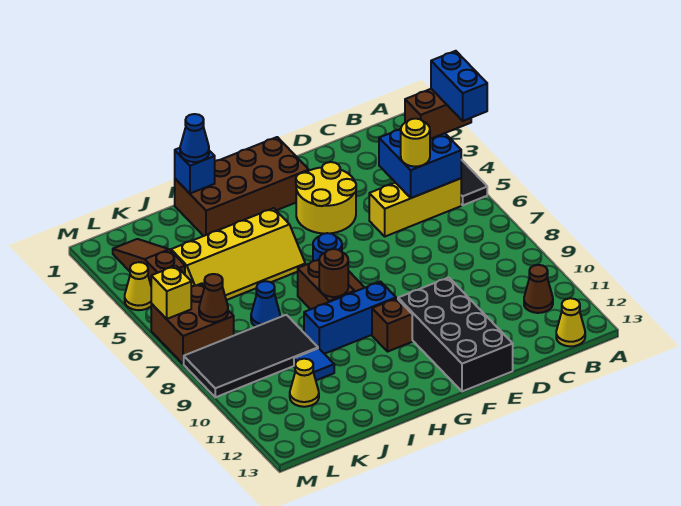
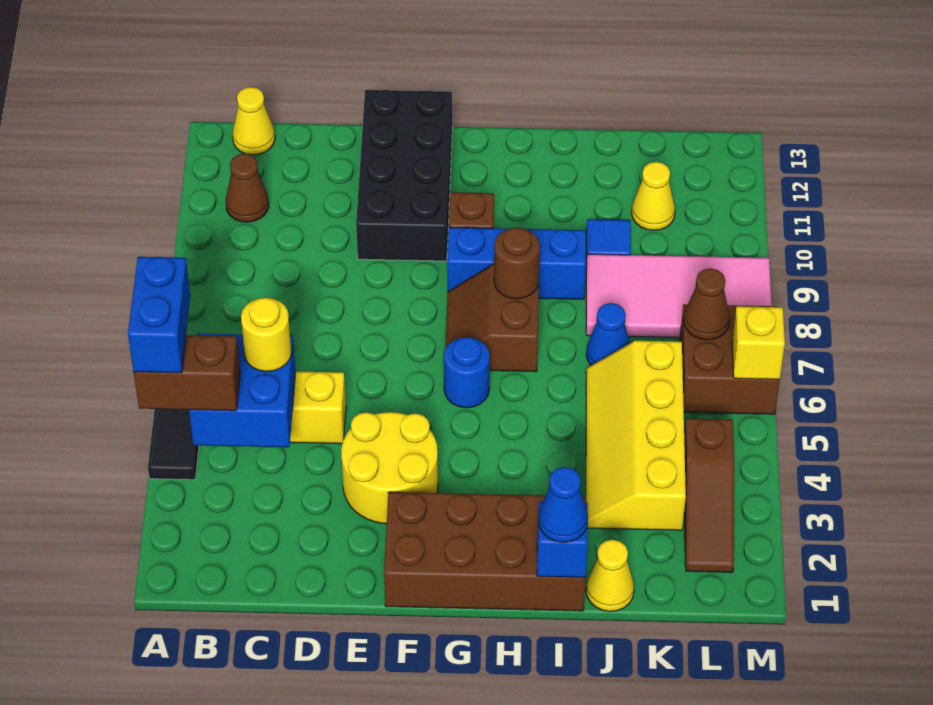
yellow 2x4 slope [171,208,305,300] -> yellow 2x4 slope turned to [586,341,686,530]
black 2x4 tile [184,315,318,397] -> pink 2x4 tile [586,254,772,338]
yellow 1x1 cone [125,262,151,310] -> yellow 1x1 cone moved to [586,540,634,611]

